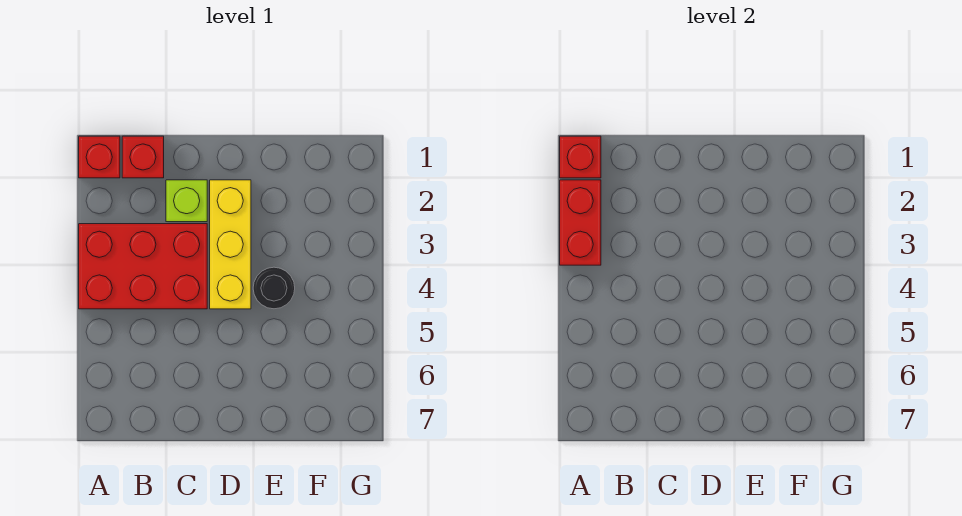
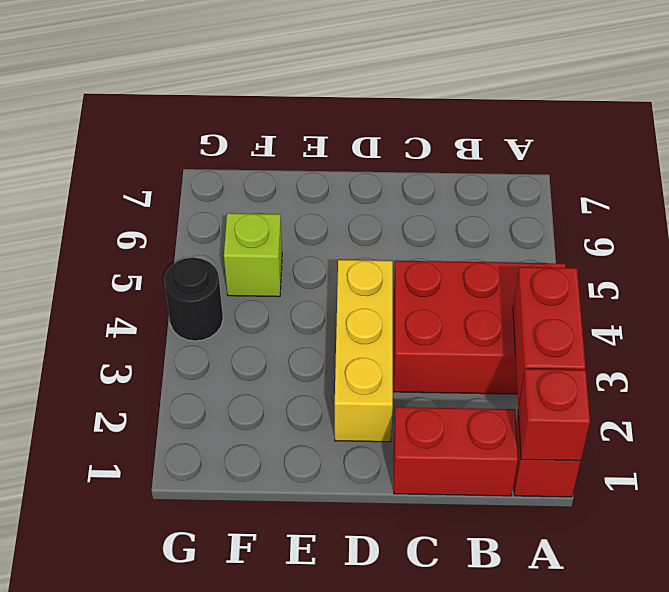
red 1x1 brick [122,136,164,178] -> red 1x2 brick [394,407,518,496]
lime 1x1 brick [166,180,207,222] -> lime 1x1 brick moved to [224,213,282,297]
black 1x1 round brick [253,267,295,309] -> black 1x1 round brick moved to [164,258,223,341]

